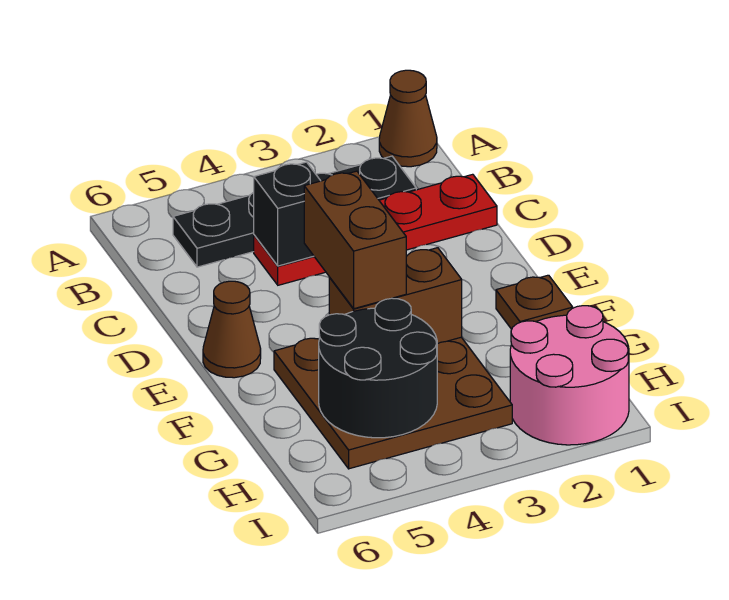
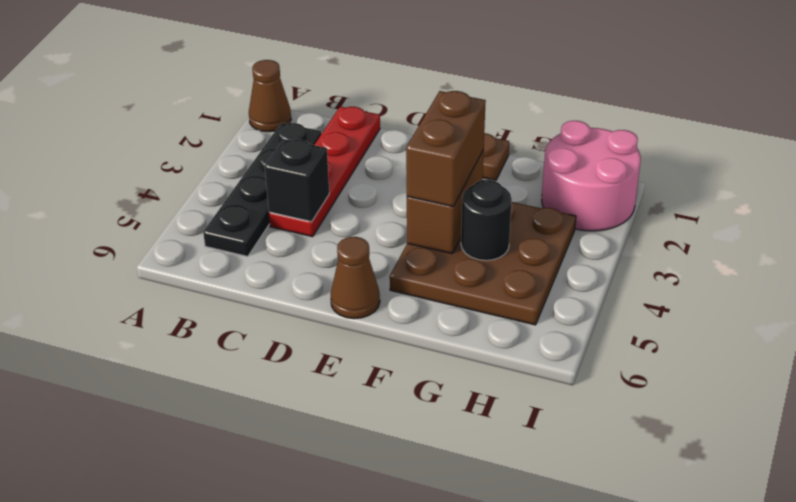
brown 1x2 brick [304,171,406,309] -> brown 1x2 brick turned to [406,91,486,207]
black 2x2 round brick [319,298,437,438] -> black 1x1 round brick [461,180,512,260]

